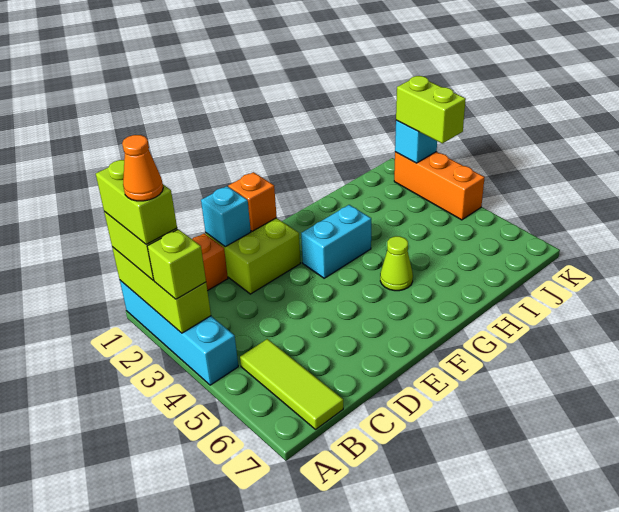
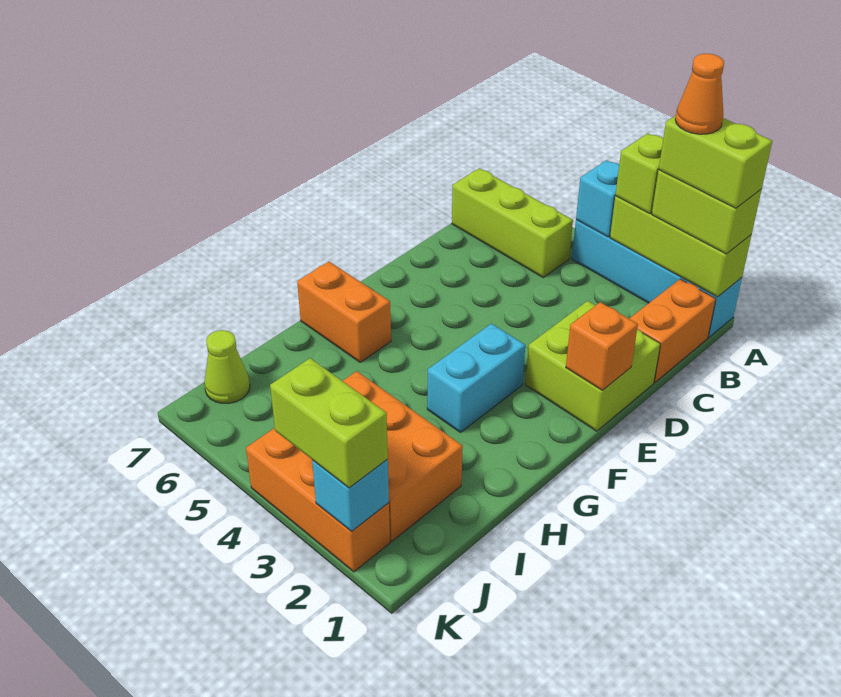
lime 1x3 tile [240,339,343,429] -> lime 1x3 brick [452,168,573,277]
cyan 1x1 brick [201,186,251,247] -> cyan 1x1 brick moved to [576,160,619,237]
lime 1x1 cone [380,236,413,291] -> lime 1x1 cone moved to [204,330,250,403]
none -> orange 1x2 brick [297,262,391,362]
none -> orange 2x3 brick [343,371,463,541]

